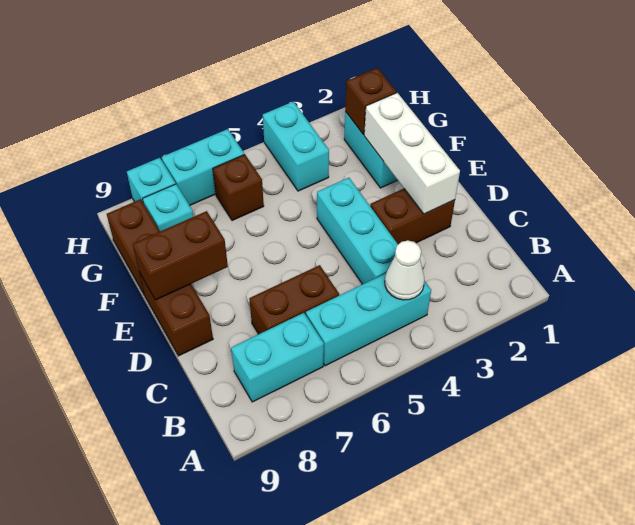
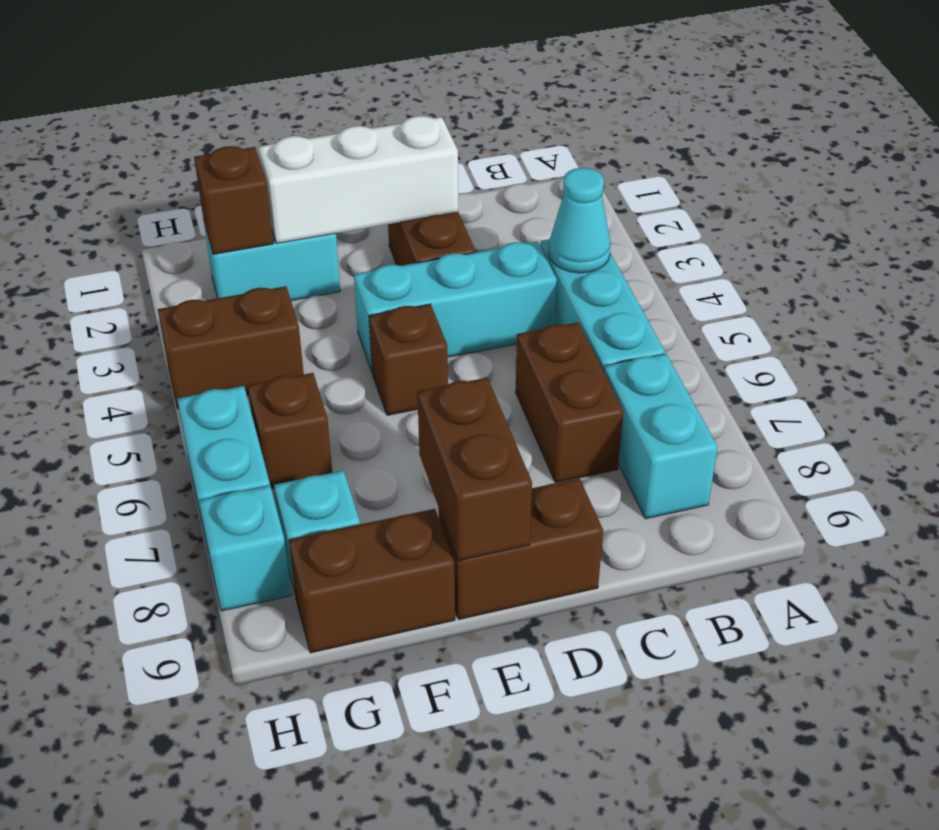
white 1x1 cone [385,240,425,300] -> cyan 1x1 cone [549,168,611,273]
none -> brown 1x1 brick [369,304,448,415]
cyan 1x2 brick [263,101,329,191] -> brown 1x2 brick [158,286,304,409]

